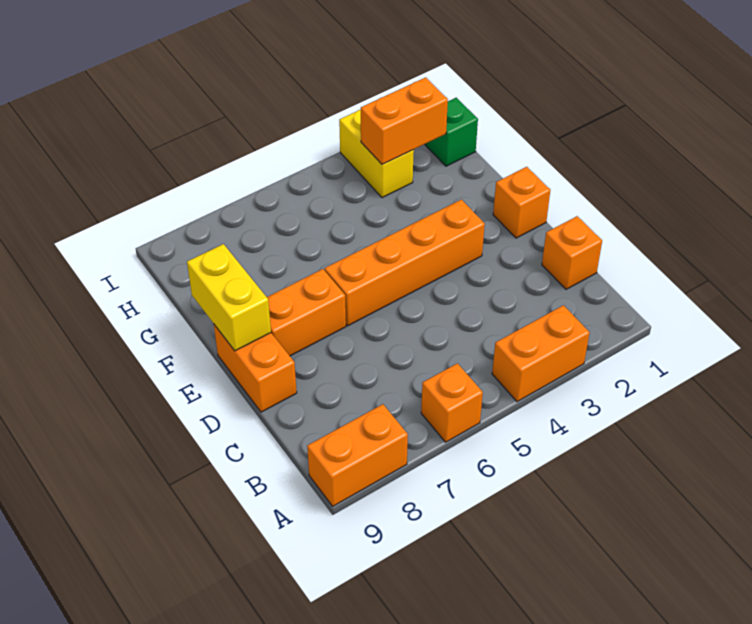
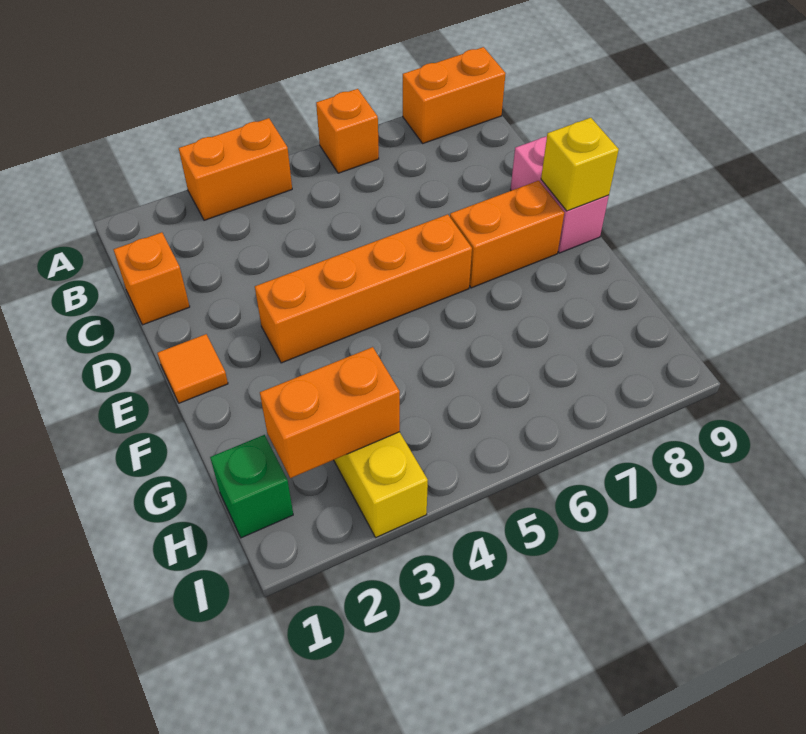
orange 1x2 brick [214,325,297,412] -> pink 1x2 brick [510,136,609,253]
orange 1x1 brick [493,167,550,238] -> orange 1x1 tile [157,334,228,403]
yellow 1x2 brick [187,244,271,351] -> yellow 1x1 brick [541,118,619,211]

